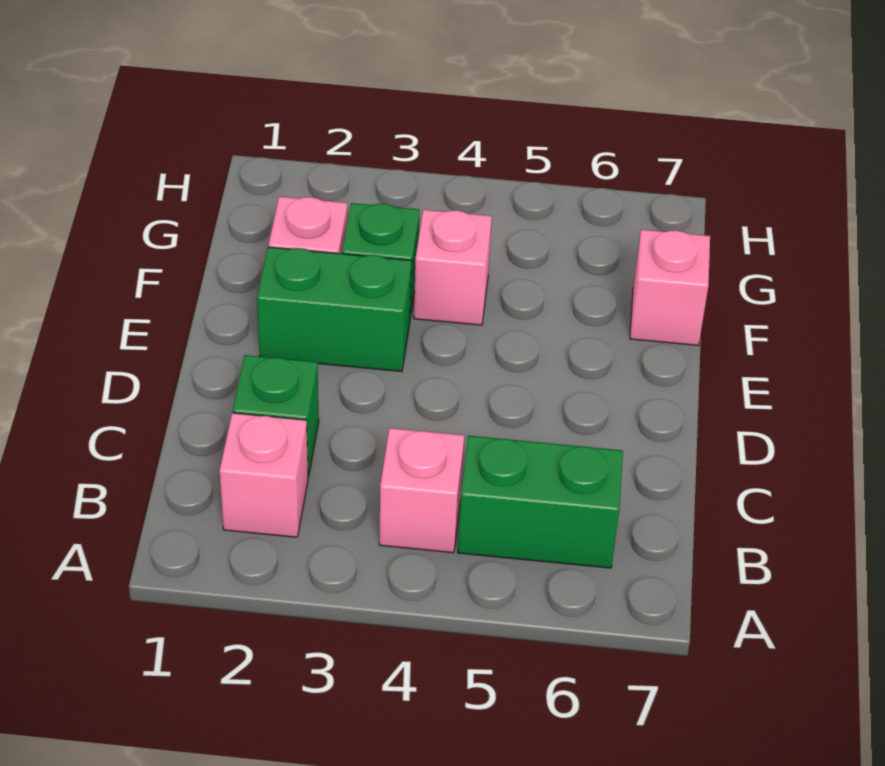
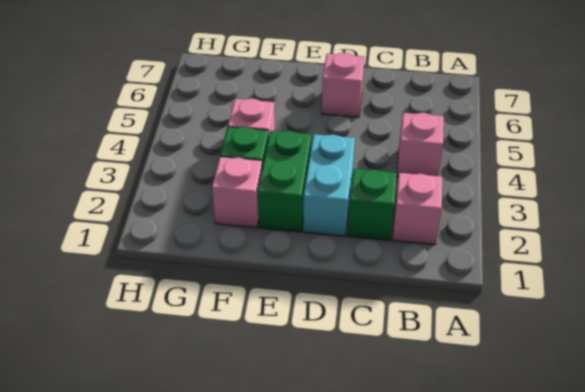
green 1x2 brick [458,436,623,568] -> none
none -> cyan 1x2 brick [303,134,355,236]
pink 1x1 brick [630,230,710,345] -> pink 1x1 brick moved to [322,53,364,117]

